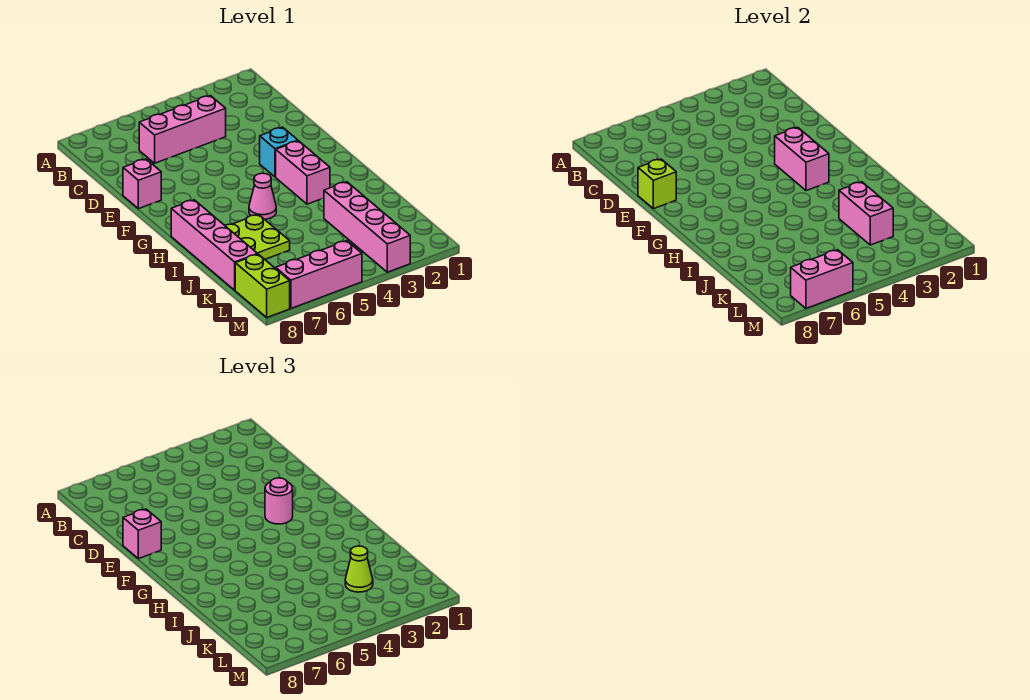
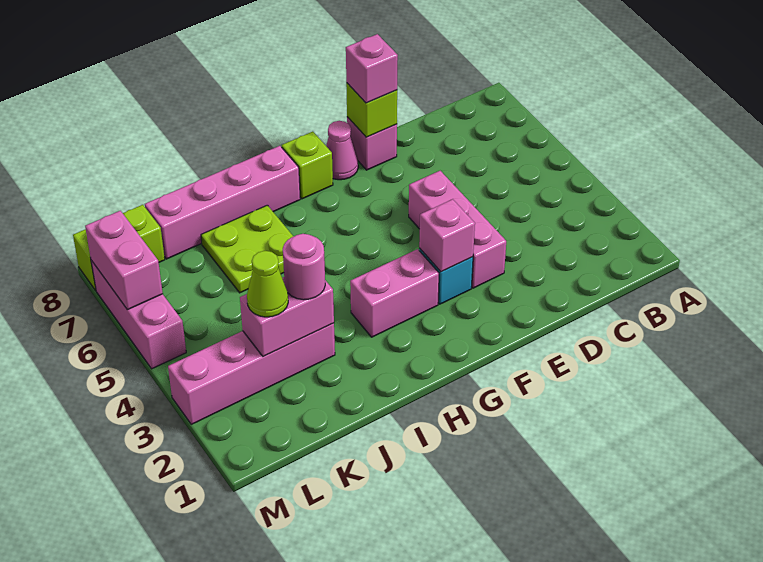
pink 1x3 brick [139,96,226,163] -> pink 1x3 brick moved to [409,171,506,288]
pink 1x2 brick [775,127,829,191] -> pink 1x1 brick [419,199,475,272]
pink 1x1 round brick [265,478,293,524] -> pink 1x1 round brick moved to [283,234,325,300]
none -> lime 1x1 brick [282,132,333,199]
pink 1x1 cone [249,173,276,219] -> pink 1x1 cone moved to [326,121,358,180]

